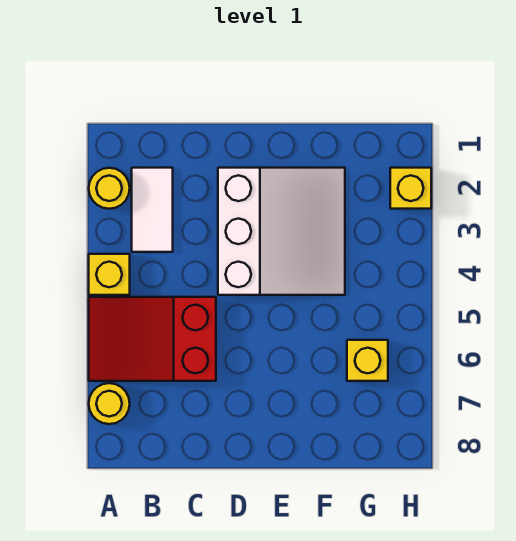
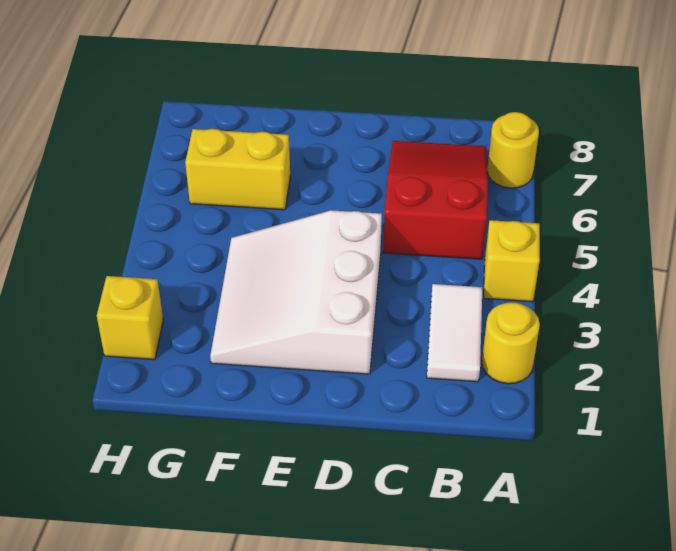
red 2x3 slope [89,297,216,381] -> red 2x3 slope turned to [383,141,488,259]
yellow 1x1 brick [347,340,388,381] -> yellow 1x2 brick [185,129,290,210]

